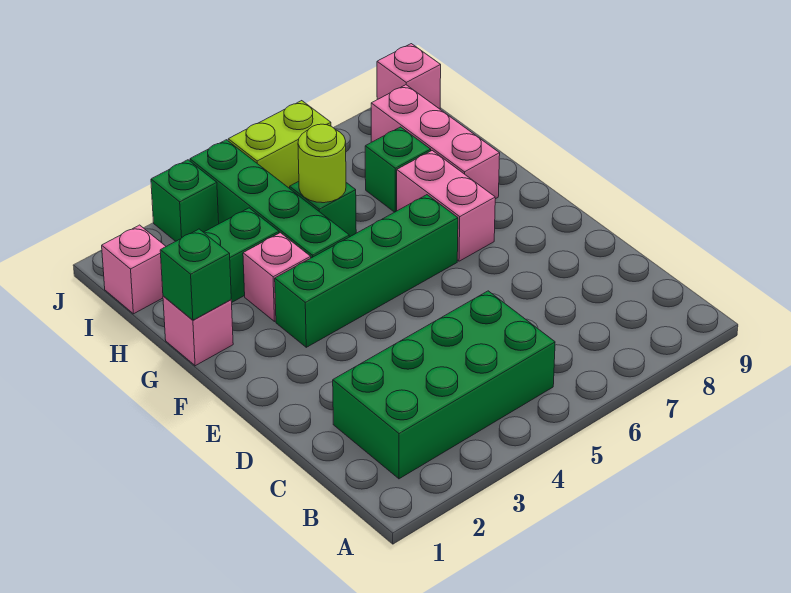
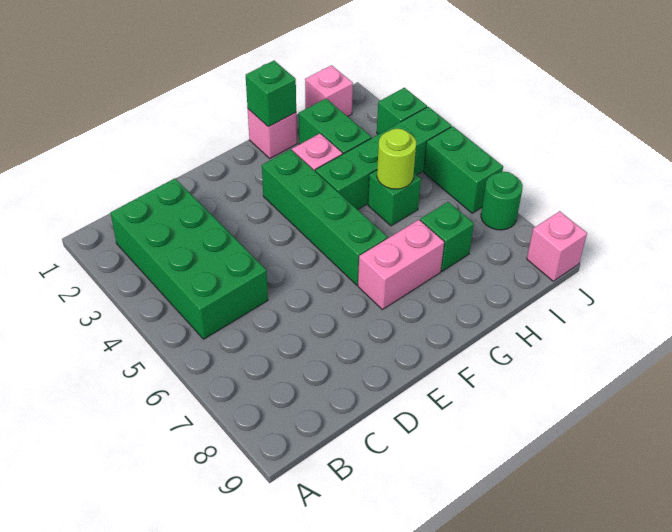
pink 1x3 brick [371,85,500,199] -> none
lime 1x2 brick [228,101,331,189] -> green 1x2 brick [424,126,503,213]
none -> green 1x1 round brick [481,172,523,230]

